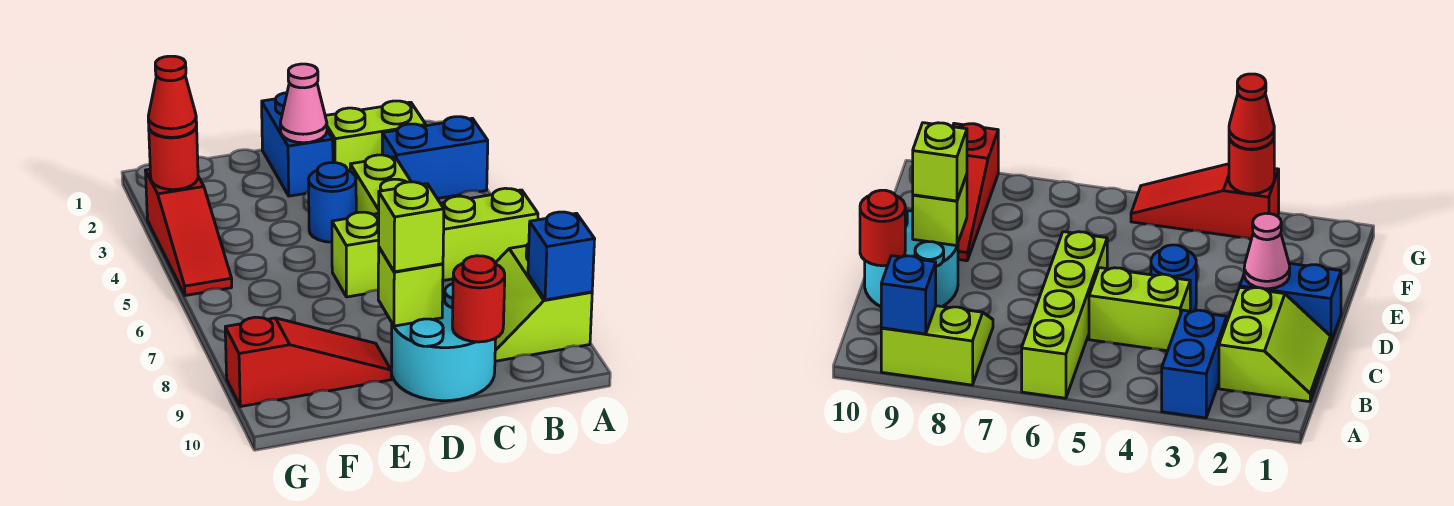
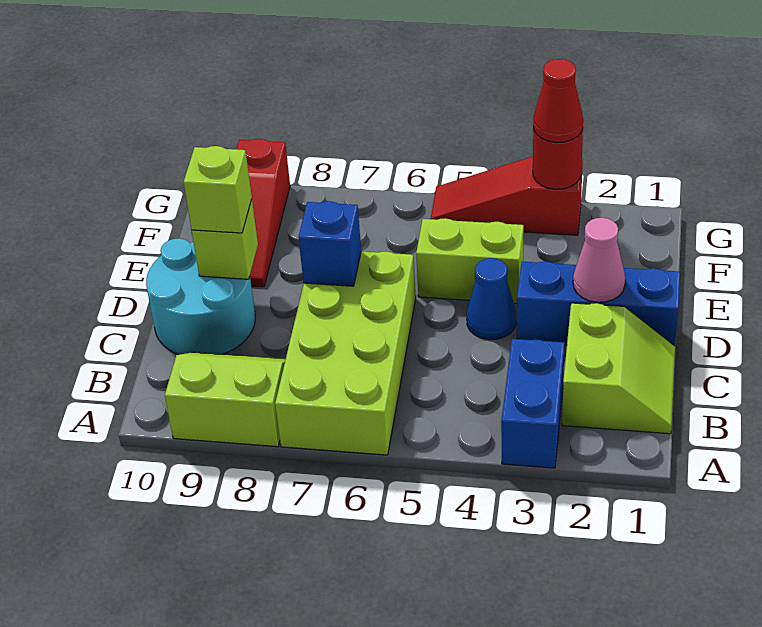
lime 1x4 brick [332,188,538,297] -> lime 2x4 brick [275,251,416,455]
blue 1x1 brick [528,212,595,300] -> blue 1x1 brick moved to [299,201,361,286]
lime 1x2 brick [350,155,411,214] -> lime 1x2 brick moved to [416,218,524,303]
red 1x1 round brick [452,256,505,342] -> none
blue 1x2 brick [262,93,333,196] -> blue 1x3 brick [517,262,680,346]
blue 1x1 round brick [309,163,356,242] -> blue 1x1 cone [467,258,516,340]

